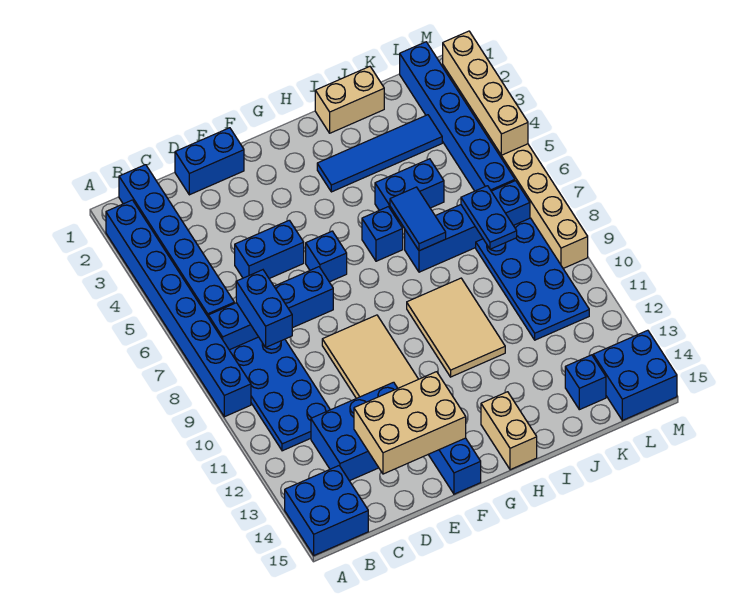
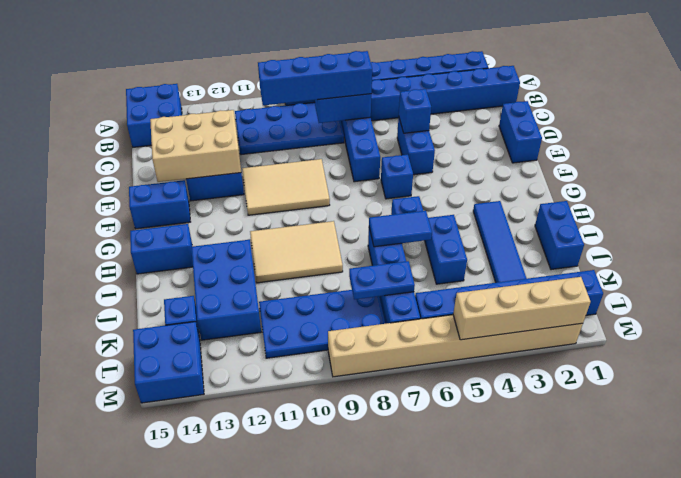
none -> blue 1x4 brick [258,51,372,105]
none -> blue 1x1 brick [399,89,431,133]
tan 2x3 brick [354,372,466,474] -> tan 2x3 brick turned to [150,110,241,182]
tan 1x2 brick [481,392,537,470] -> blue 1x2 brick [130,224,193,274]
tan 1x2 brick [315,67,384,133] -> blue 1x2 brick [535,201,584,270]
none -> blue 2x3 brick [191,240,261,340]

